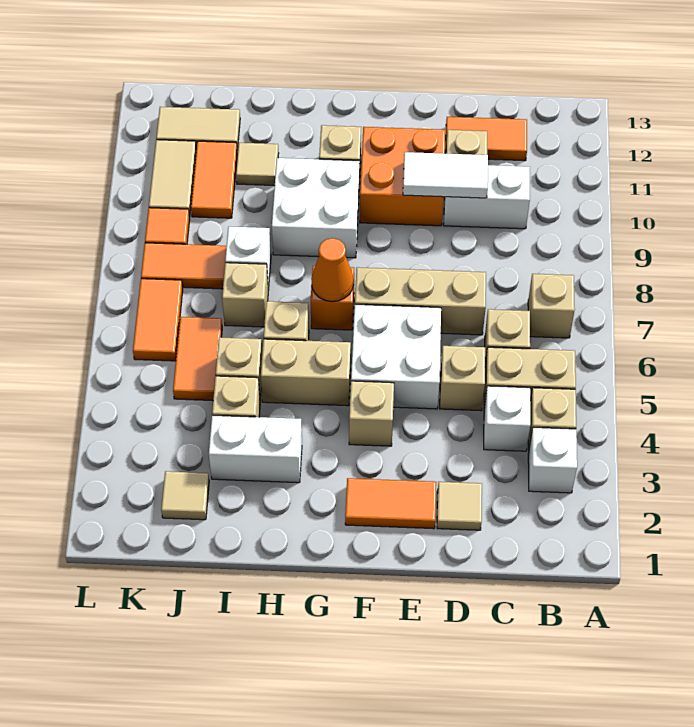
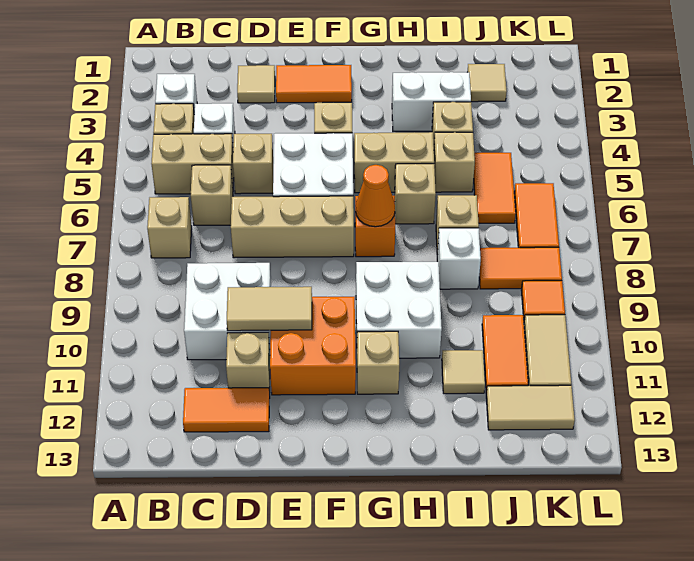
white 1x2 brick [444,165,530,229] -> white 2x2 brick [184,263,271,360]
white 1x2 tile [403,152,488,198] -> tan 1x2 tile [227,287,312,331]

